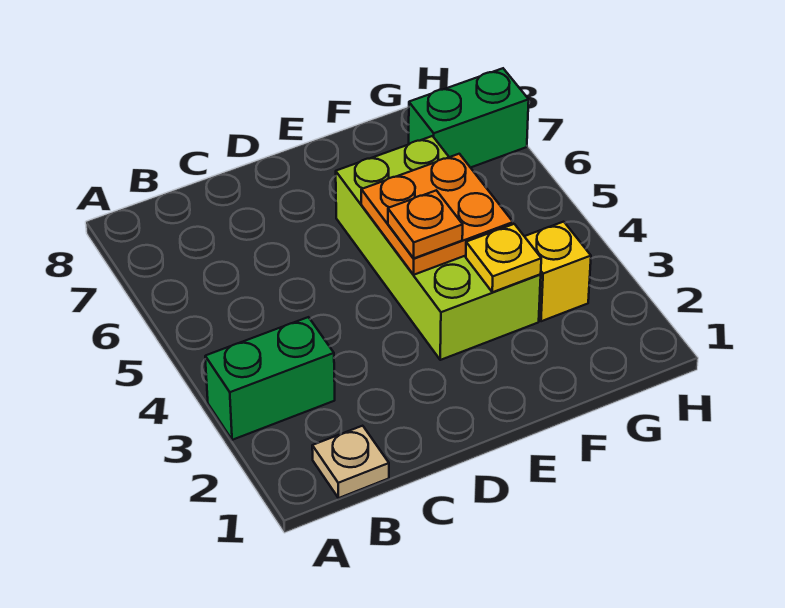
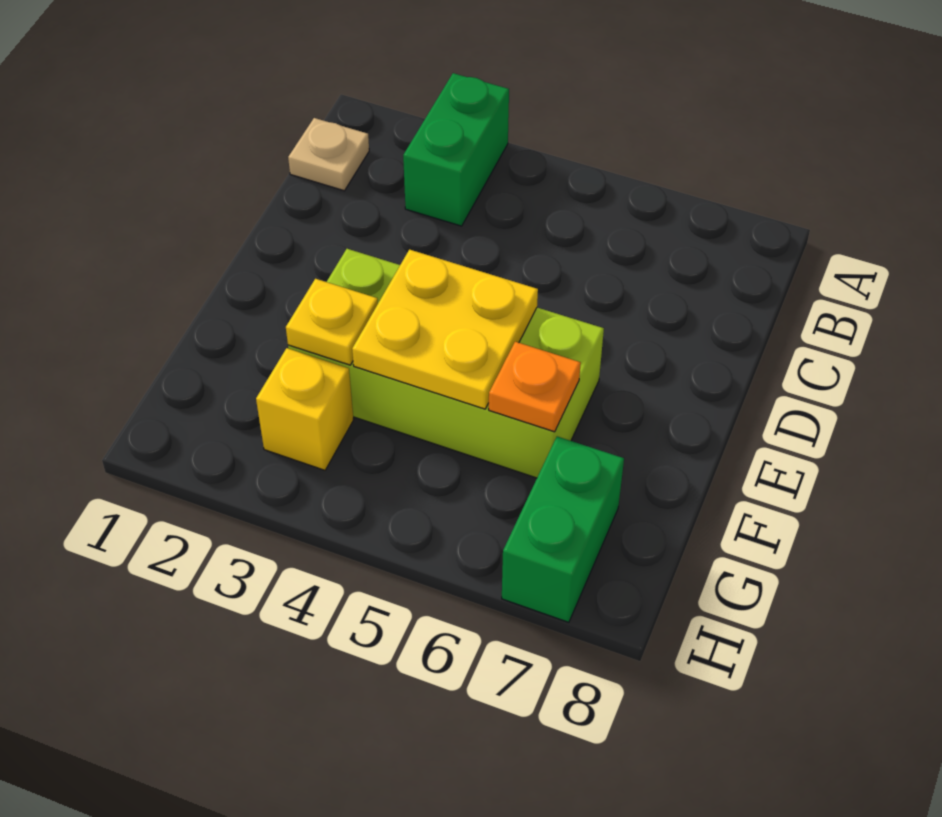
orange 2x2 plate [361,154,513,275] -> yellow 2x2 plate [352,250,538,409]
orange 1x1 plate [388,190,463,258] -> orange 1x1 plate moved to [489,342,581,432]

